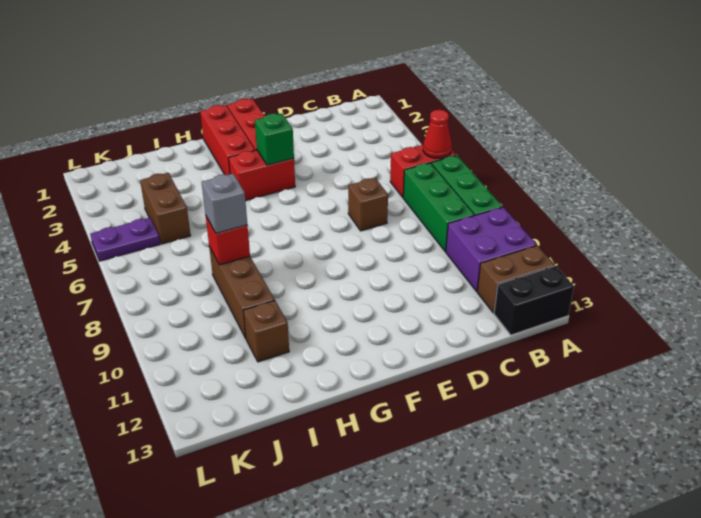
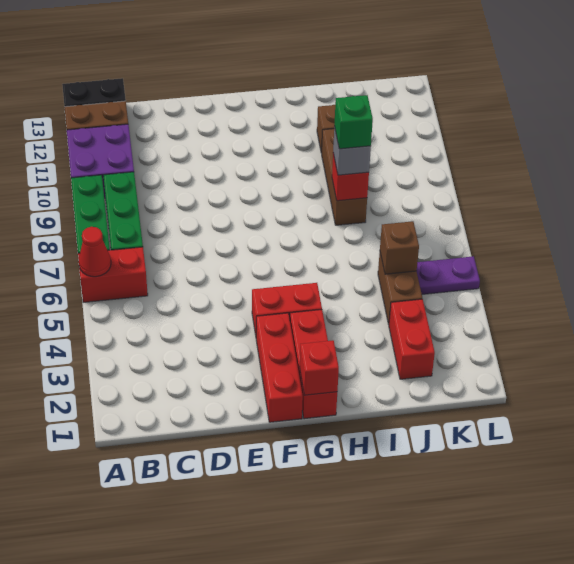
brown 1x1 brick [348,178,388,231] -> brown 1x1 brick moved to [380,221,419,274]
green 1x1 brick [255,113,294,165] -> green 1x1 brick moved to [334,95,373,149]
none -> red 1x1 brick [300,340,339,395]
none -> red 1x2 brick [389,299,435,379]

